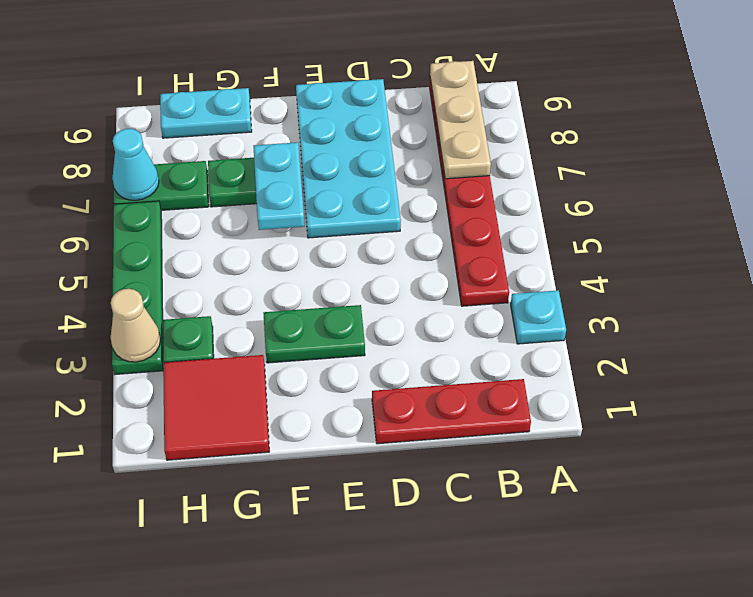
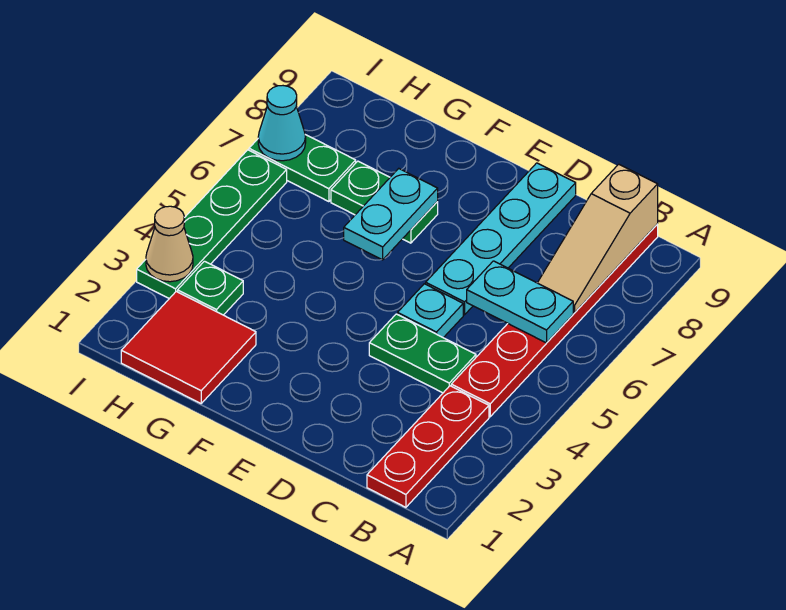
cyan 1x1 plate [511,290,566,344] -> cyan 1x1 plate moved to [398,284,463,338]
red 1x3 plate [372,379,531,444] -> red 1x3 plate turned to [367,386,489,507]
tan 1x3 plate [430,61,491,179] -> tan 1x3 slope [538,164,658,313]
cyan 2x4 plate [296,79,401,238] -> cyan 1x4 plate [426,163,576,315]
green 1x2 plate [264,305,365,363] -> green 1x2 plate moved to [369,314,476,393]
cyan 1x2 plate [160,88,252,138] -> cyan 1x2 plate moved to [467,261,573,343]

